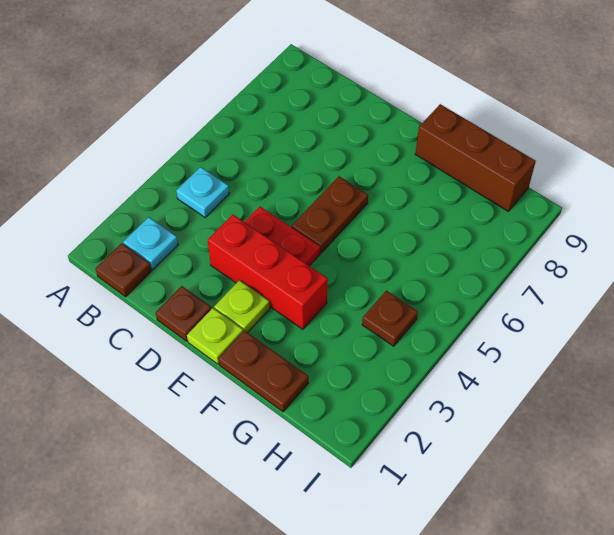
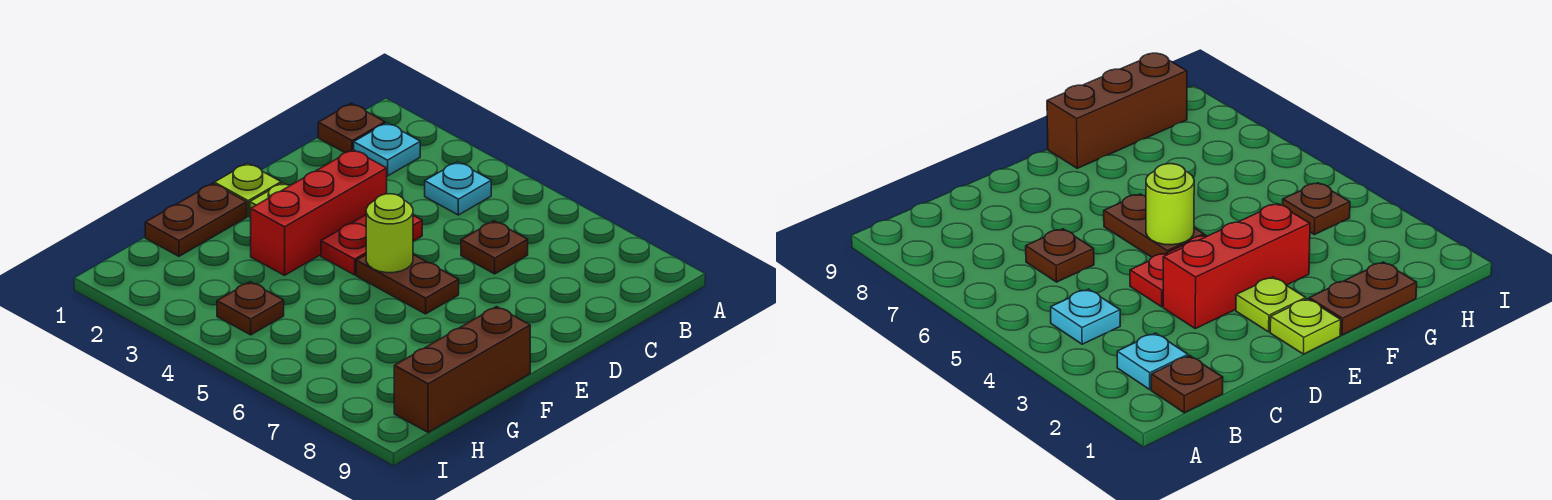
brown 1x1 plate [156,286,211,341] -> brown 1x1 plate moved to [461,221,528,274]
none -> lime 1x1 round brick [366,194,413,273]

